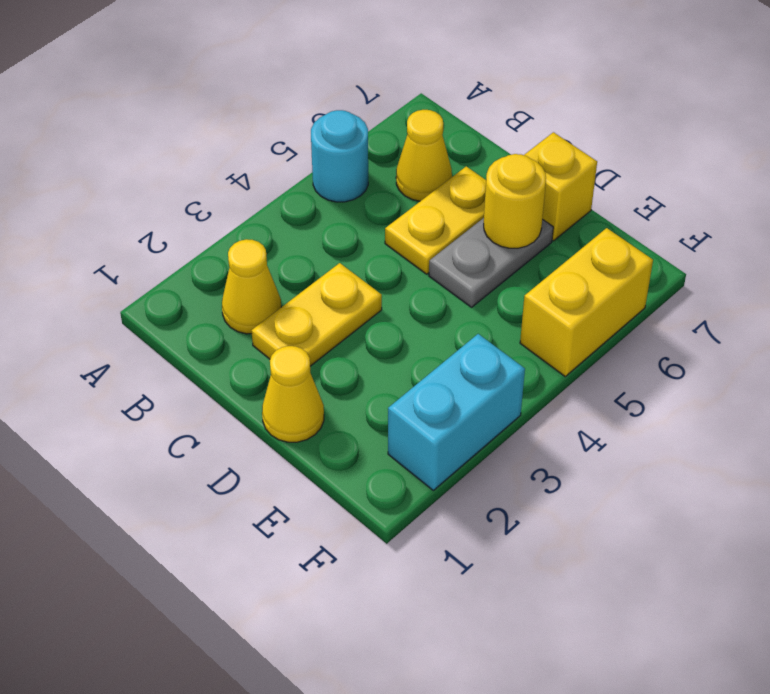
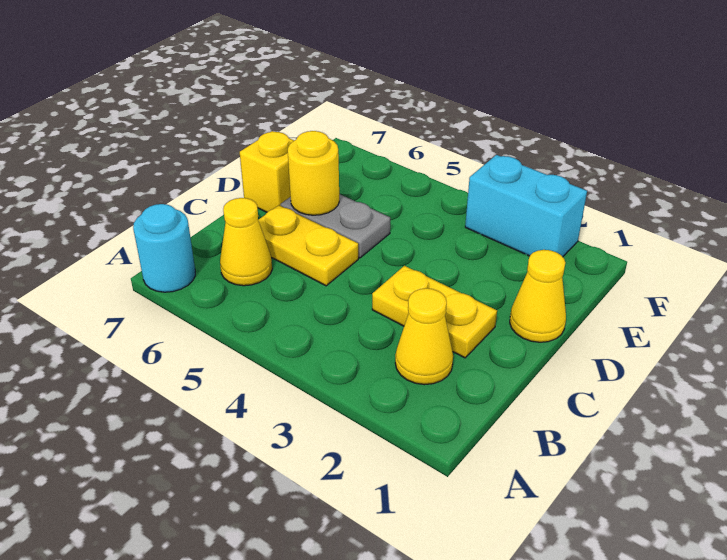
cyan 1x1 round brick [311,110,368,202] -> cyan 1x1 round brick moved to [133,204,195,292]
yellow 1x2 brick [520,228,653,376] -> none

